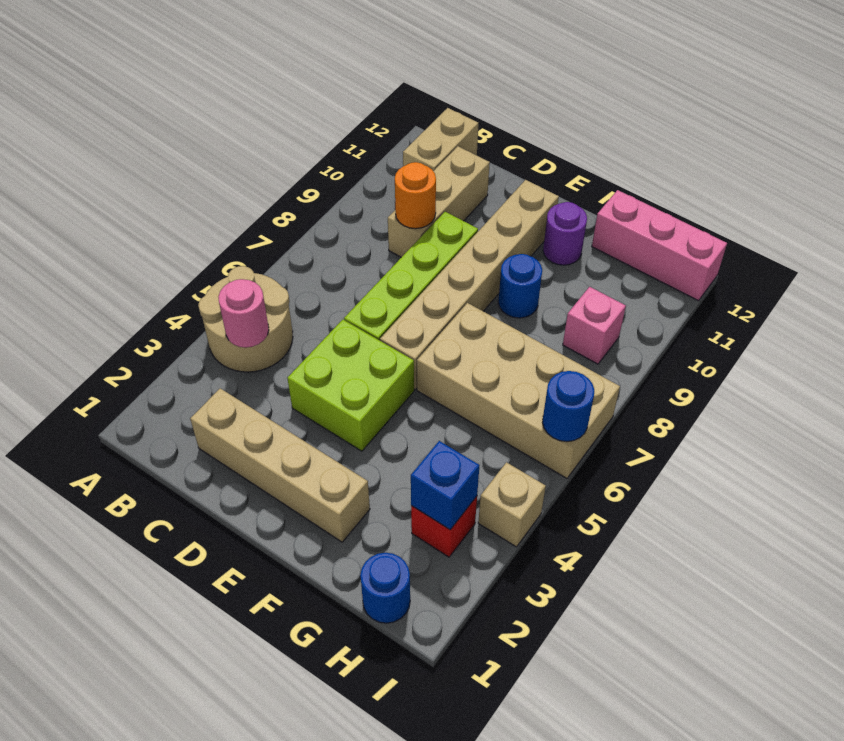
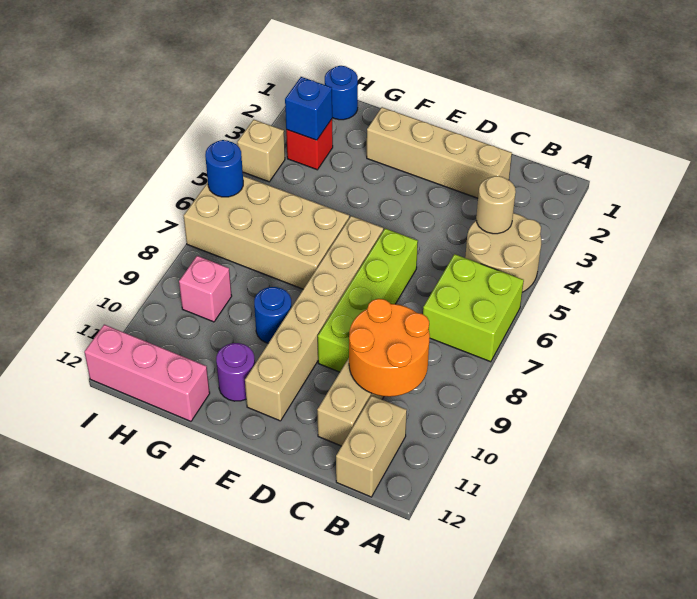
pink 1x1 round brick [218,279,269,348] -> tan 1x1 round brick [476,176,516,234]
orange 1x1 round brick [395,162,436,229] -> orange 2x2 round brick [349,299,430,397]
lime 2x2 brick [287,319,414,451] -> lime 2x2 brick moved to [423,254,524,362]

